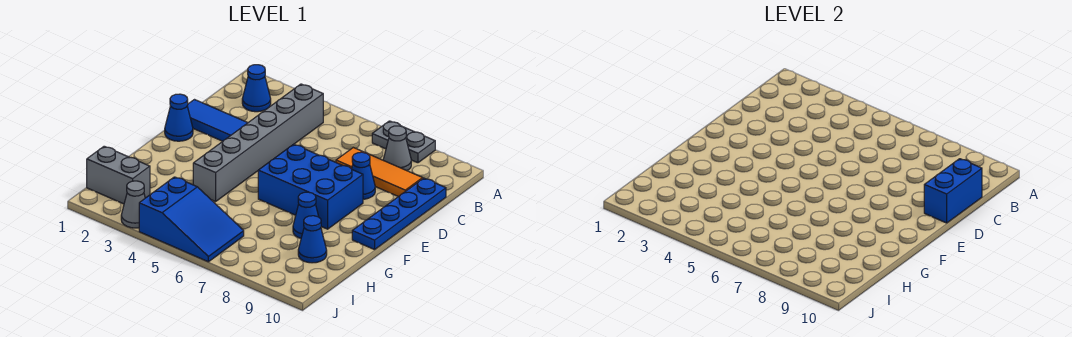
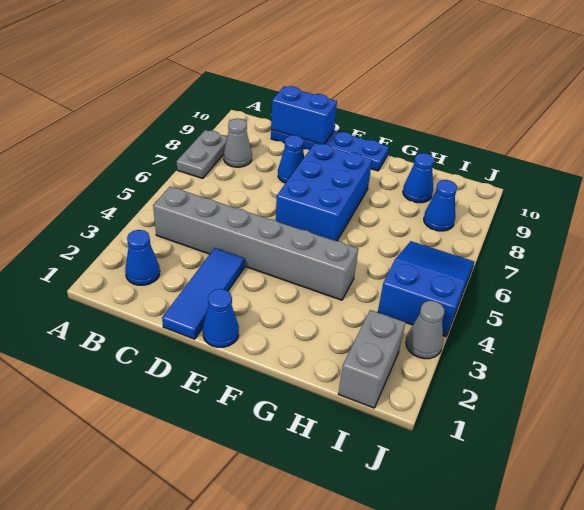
orange 1x3 tile [336,148,423,197] -> none
blue 1x1 cone [293,192,319,238] -> blue 1x1 cone moved to [424,180,457,231]

